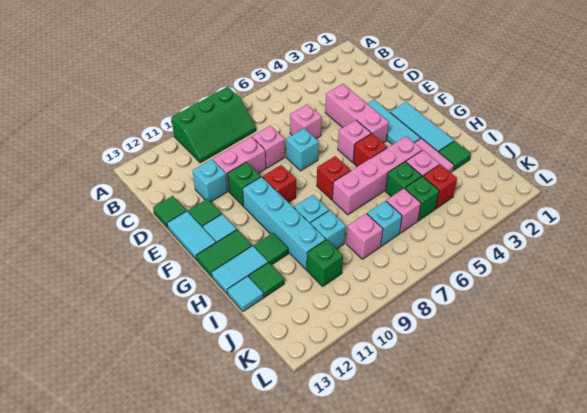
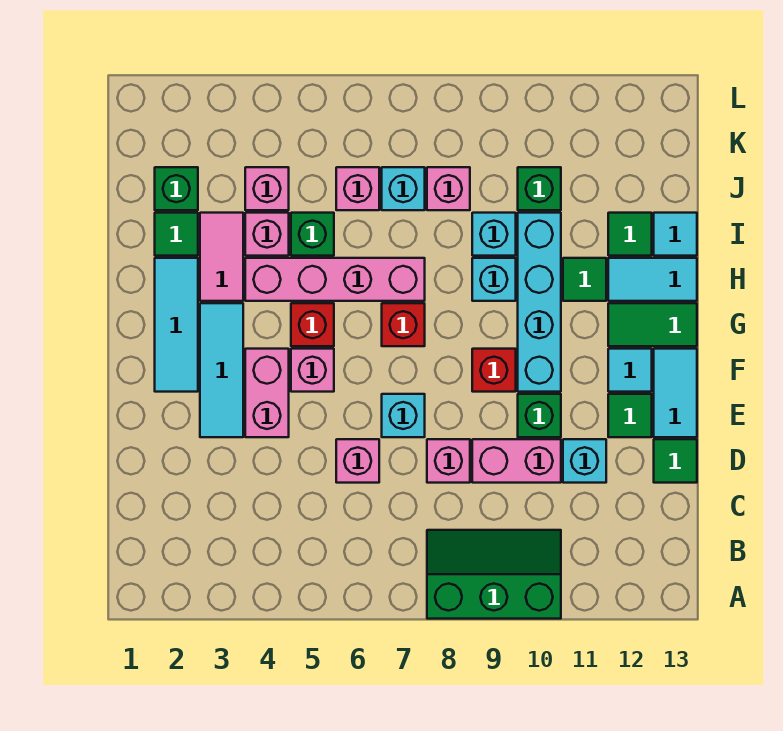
pink 1x3 brick [325,84,389,143] -> pink 1x2 brick [245,349,289,437]
red 1x1 brick [423,164,457,208] -> pink 1x1 brick [245,167,289,210]
green 1x1 brick [405,176,439,221] -> green 1x1 brick moved to [155,167,198,210]

